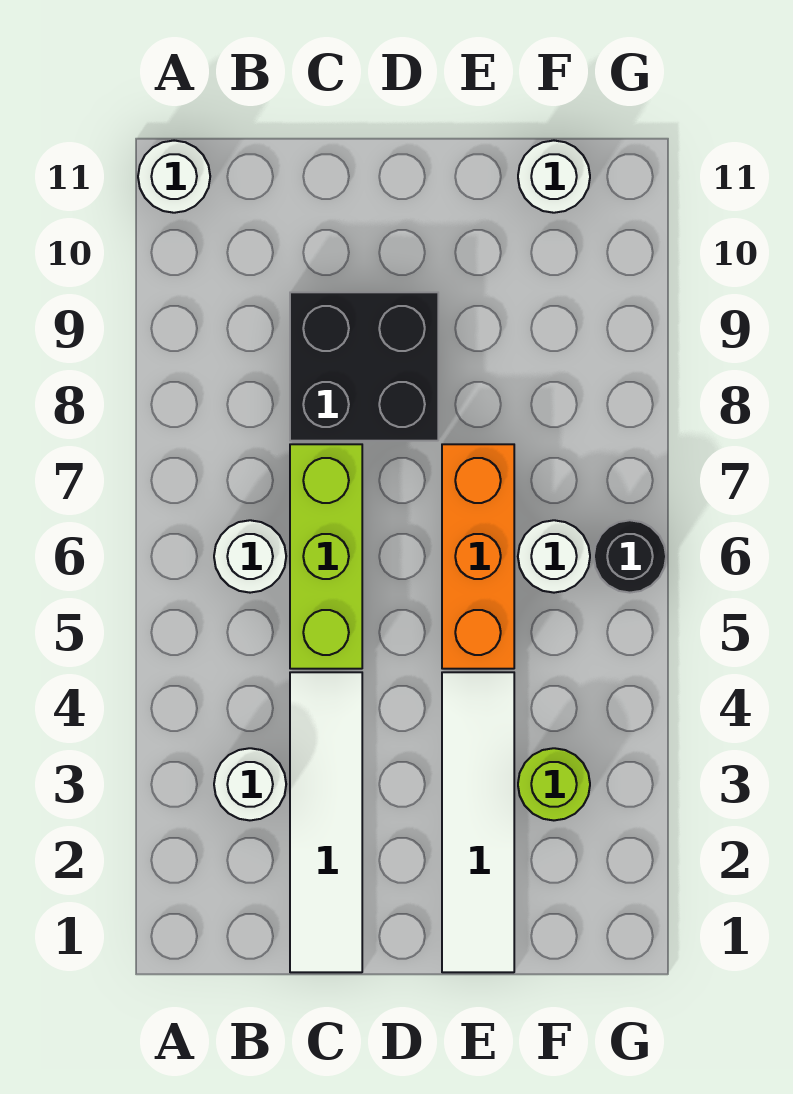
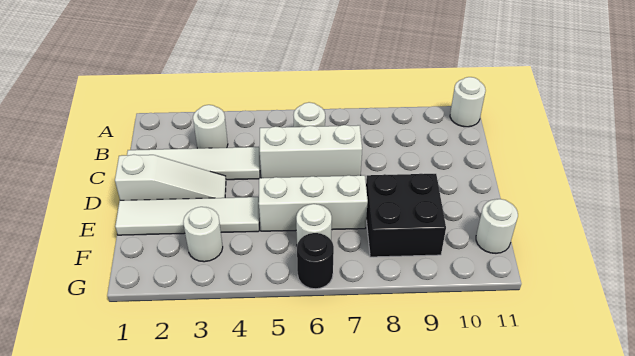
lime 1x3 brick [290,444,362,669] -> white 1x3 brick [260,125,362,178]
black 2x2 brick [290,292,438,441] -> black 2x2 brick moved to [366,174,446,257]
none -> white 1x3 slope [115,155,226,200]
orange 1x3 brick [442,444,514,669] -> white 1x3 brick [259,175,368,231]
lime 1x1 round brick [518,748,590,820] -> white 1x1 round brick [183,207,223,262]

